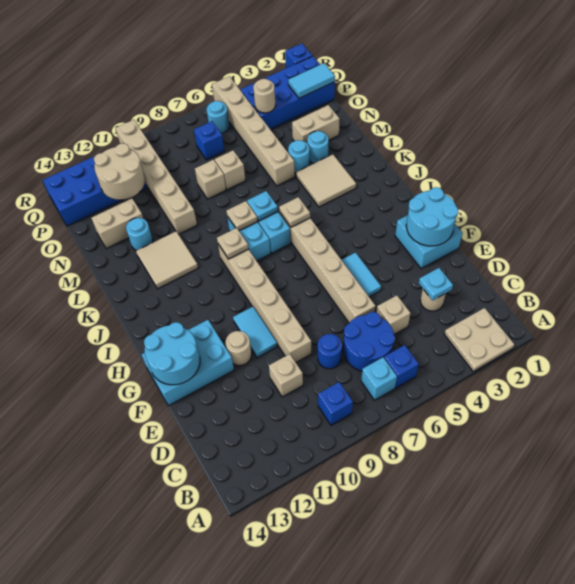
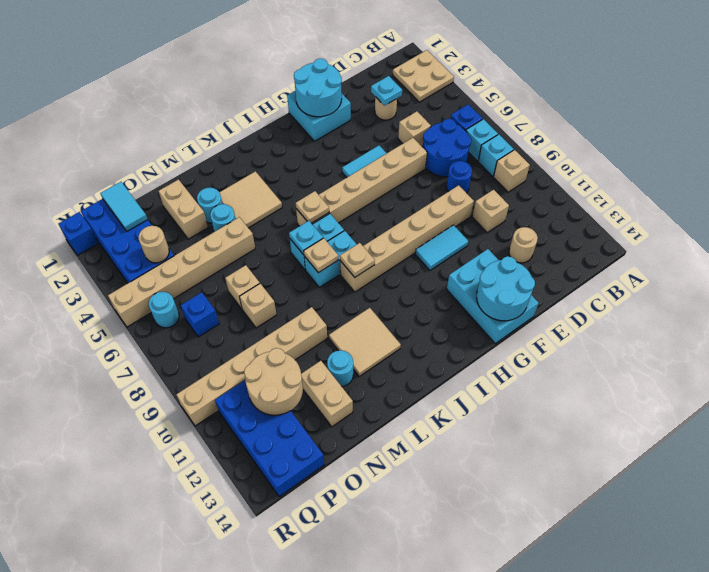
none -> cyan 1x1 brick [478,134,514,176]
blue 1x1 brick [318,382,353,425] -> tan 1x1 brick [493,150,530,192]
tan 1x1 round brick [226,331,252,366] -> tan 1x1 round brick moved to [509,227,538,263]

